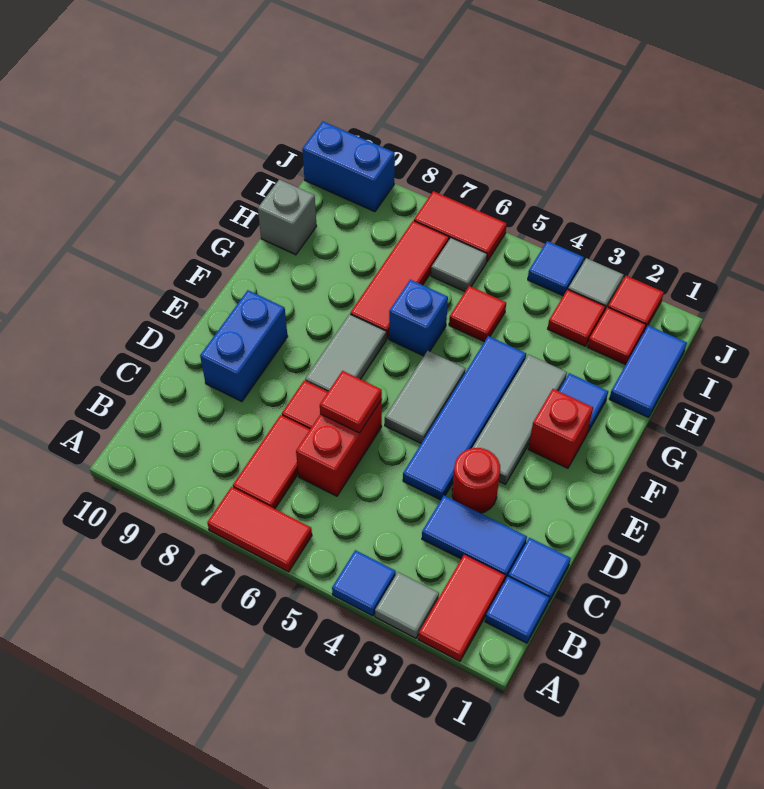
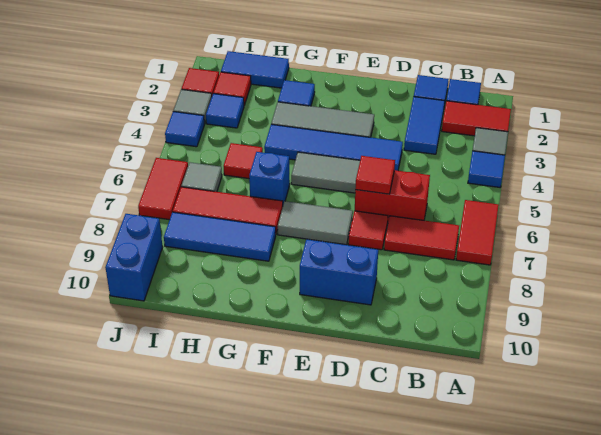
red 1x1 round brick [452,448,500,513] -> none
red 1x1 brick [528,389,593,468] -> none
none -> blue 1x3 tile [164,212,276,261]
grey 1x1 brick [258,179,317,255] -> none
red 1x1 tile [548,289,605,346] -> blue 1x1 tile [206,94,244,128]

